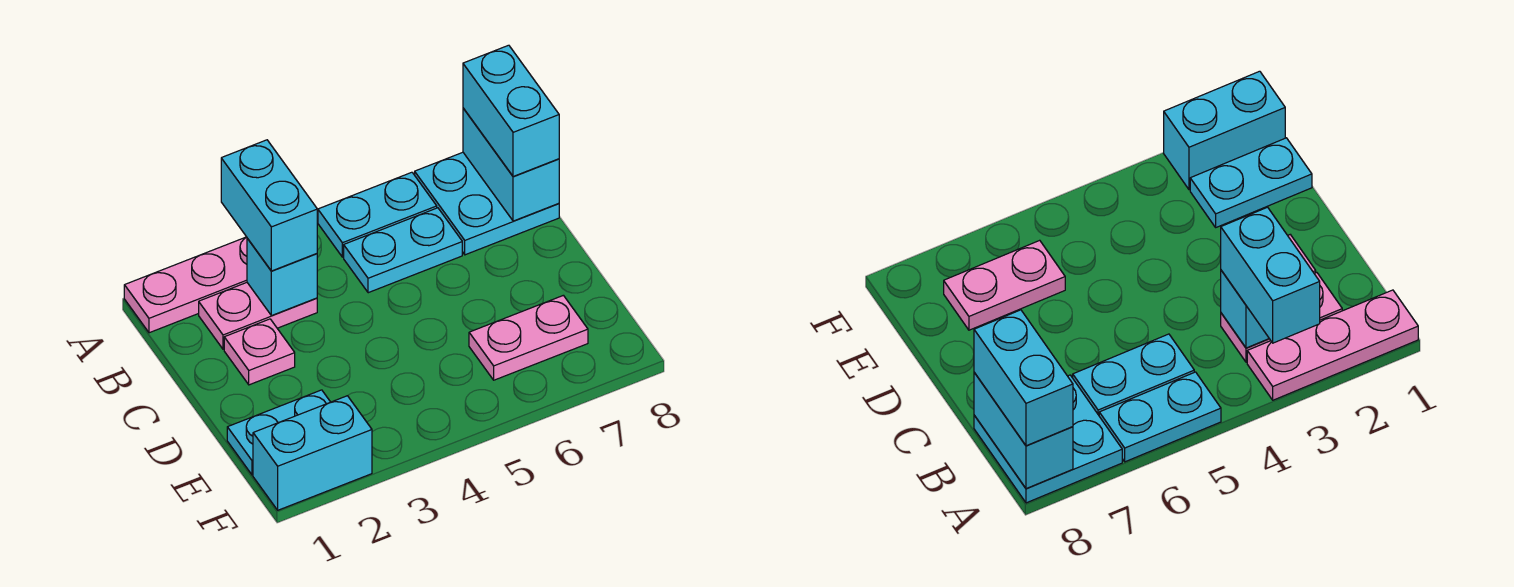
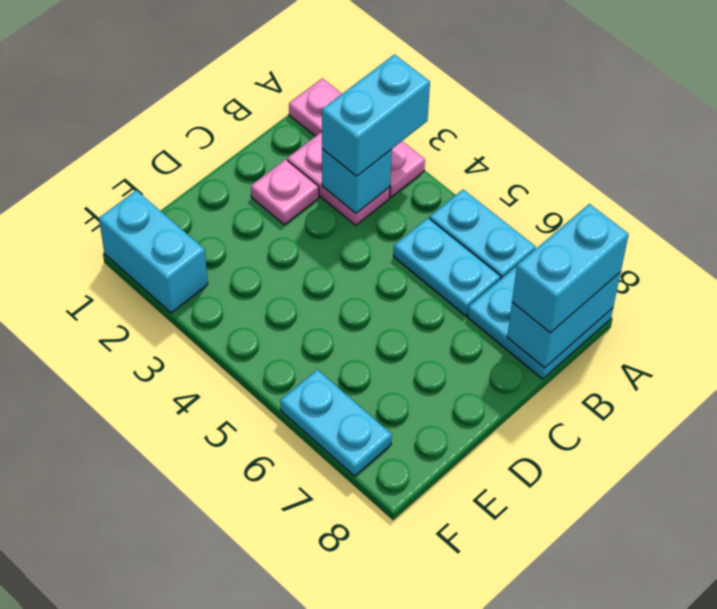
cyan 1x2 plate [227,390,330,475] -> cyan 1x2 plate moved to [280,370,392,476]
pink 1x2 plate [469,295,588,380] -> none

